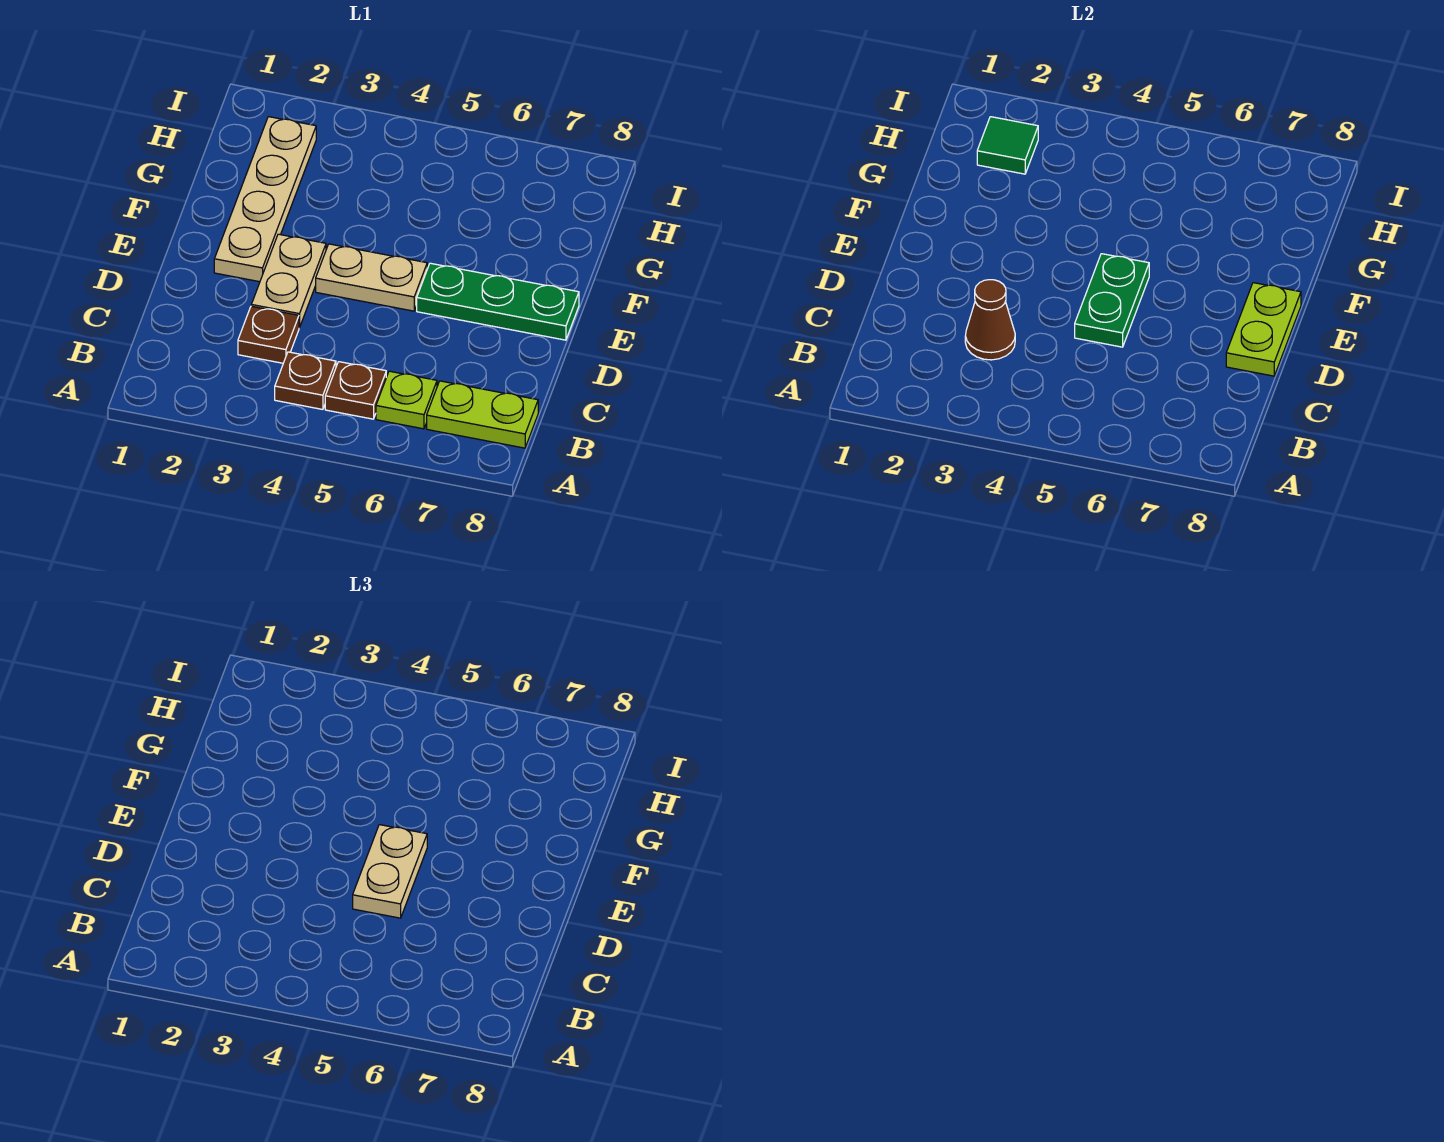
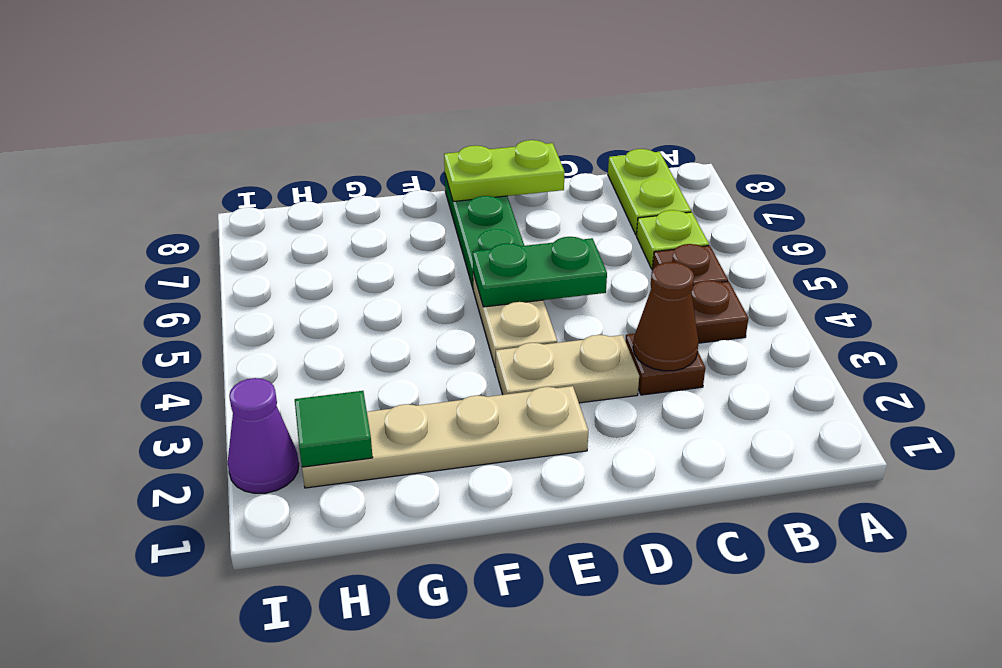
tan 1x2 plate [353,825,427,918] -> none
none -> purple 1x1 cone [228,378,299,493]

